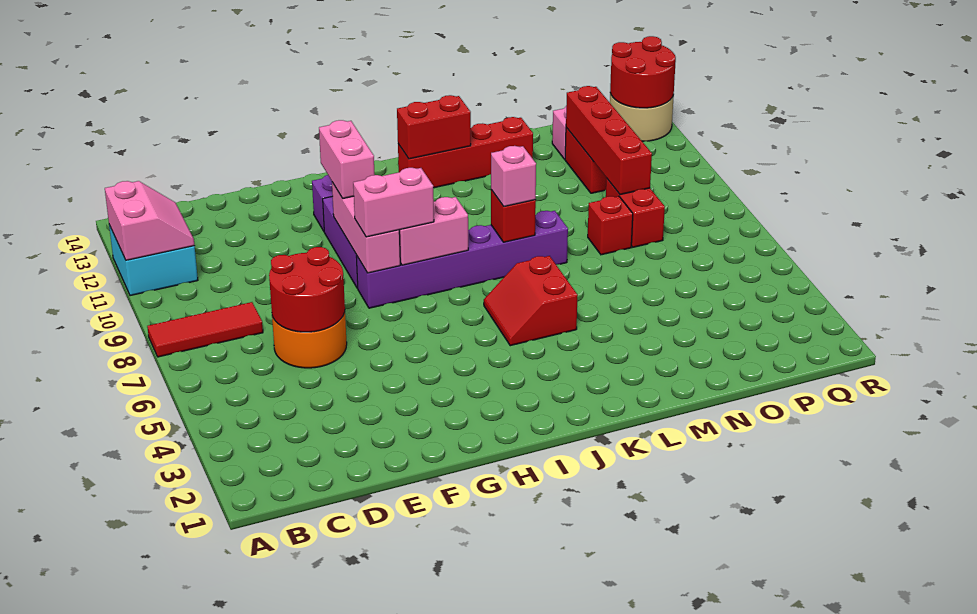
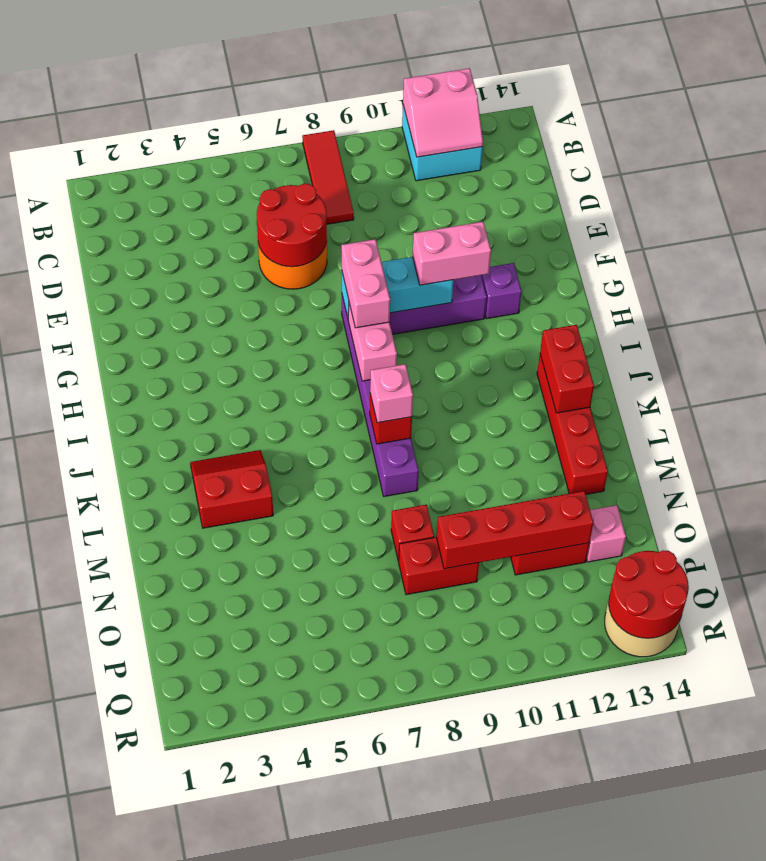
pink 1x3 brick [332,182,400,273] -> cyan 1x3 brick [342,257,453,317]
red 2x2 slope [484,256,578,346] -> red 2x2 slope moved to [190,450,273,528]

